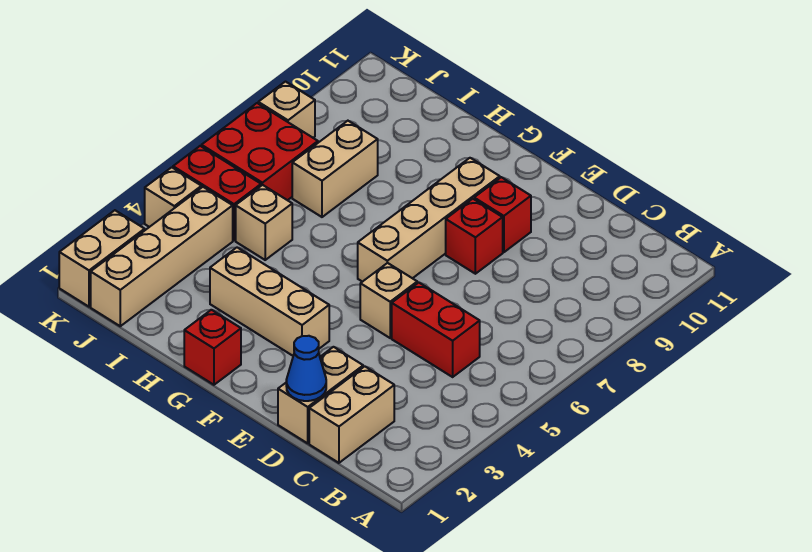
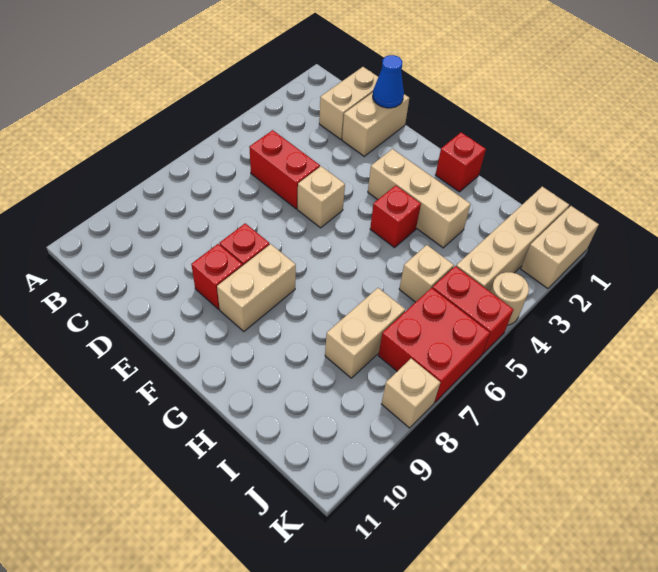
tan 1x4 brick [358,158,500,282] -> tan 1x2 brick [217,244,296,332]
none -> red 1x1 brick [370,185,421,248]
tan 1x1 brick [145,167,201,227] -> tan 1x1 round brick [490,272,529,325]

